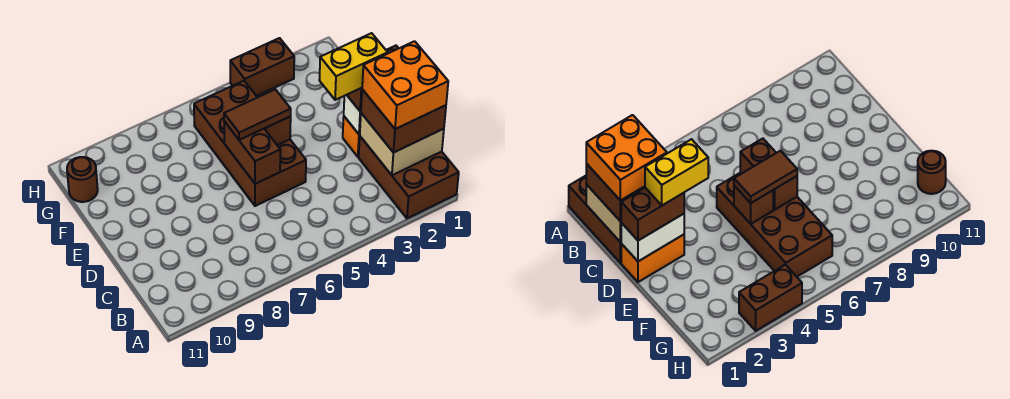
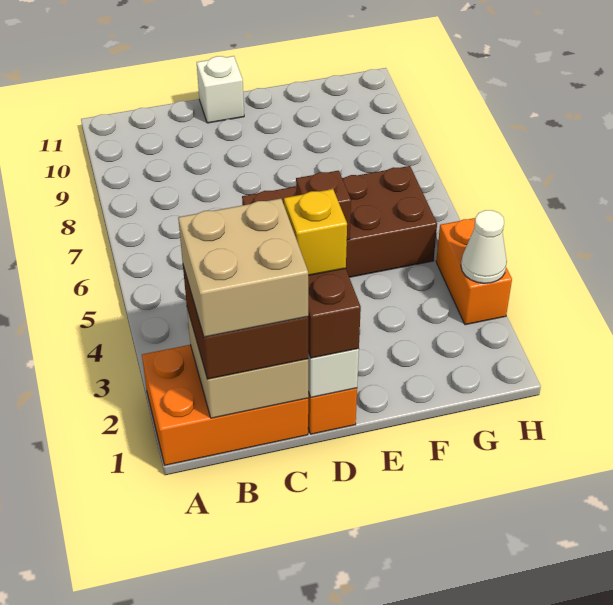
brown 2x3 brick [359,137,459,218] -> orange 2x3 brick [142,345,308,465]
orange 2x2 brick [362,41,448,129] -> tan 2x2 brick [178,199,308,337]
yellow 1x2 brick [319,33,388,100] -> yellow 1x1 brick [284,189,347,276]
brown 1x2 brick [224,121,280,184] -> none
none -> white 1x1 brick [197,56,244,123]
brown 1x2 tile [224,89,291,140] -> none
brown 1x1 round brick [67,157,98,202] -> none
brown 1x2 brick [230,38,294,96] -> orange 1x2 brick [436,218,512,325]
none -> white 1x1 cone [461,210,507,283]

